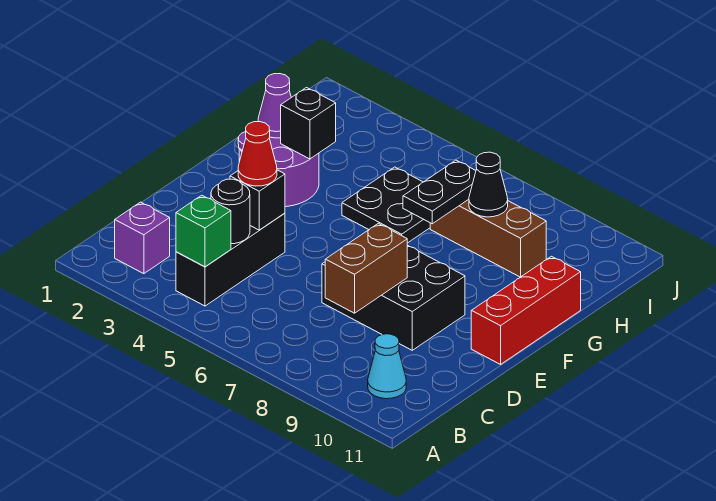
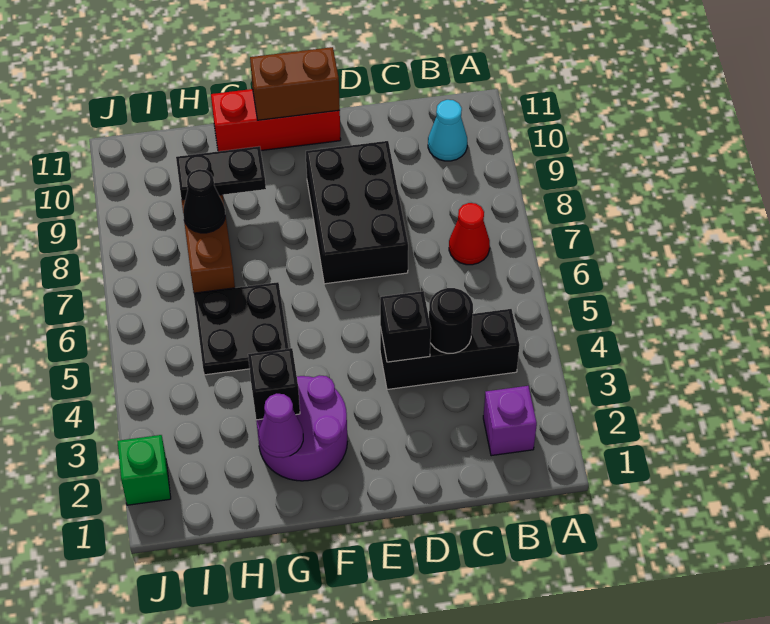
green 1x1 brick [176,195,231,267] -> green 1x1 brick moved to [117,435,171,505]
brown 1x2 brick [325,223,407,313] -> brown 1x2 brick moved to [250,47,340,120]
red 1x1 cone [238,122,277,186] -> red 1x1 cone moved to [449,203,490,265]
black 1x2 plate [403,160,476,224] -> black 1x2 plate moved to [176,146,266,200]

